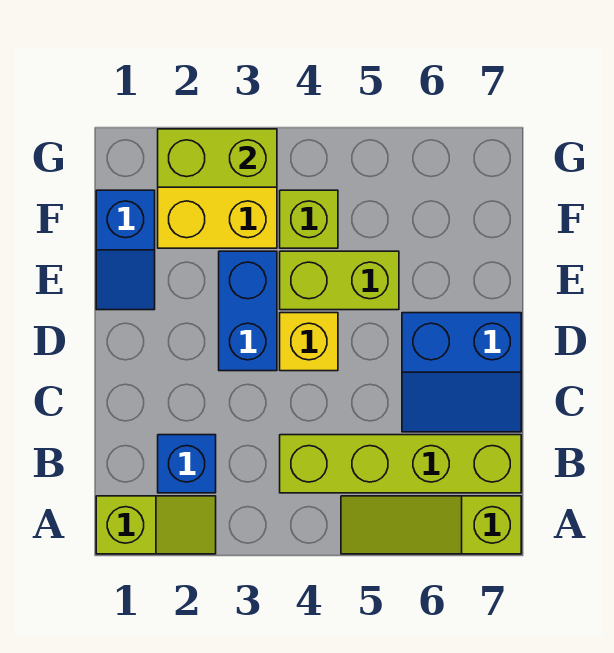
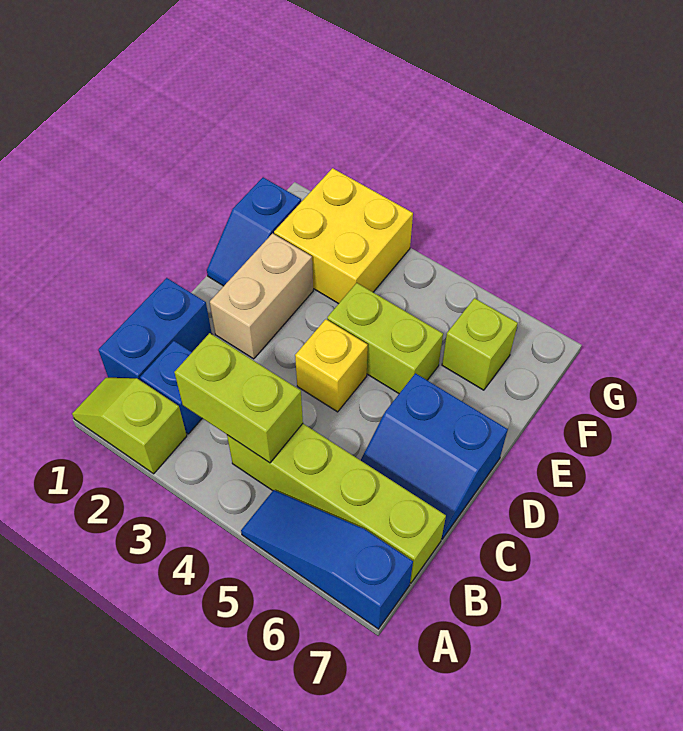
lime 1x2 slope [96,496,216,554] -> lime 1x2 slope turned to [72,378,187,474]
lime 1x3 slope [341,496,521,554] -> blue 1x3 slope [241,490,413,629]
none -> tan 1x2 brick [210,233,313,359]
blue 1x2 brick [219,251,277,371] -> blue 1x2 brick moved to [98,278,212,381]
lime 1x1 brick [280,190,338,248] -> lime 1x1 brick moved to [442,298,518,390]
lime 1x2 brick [158,129,277,187] -> lime 1x2 brick moved to [174,333,303,463]

